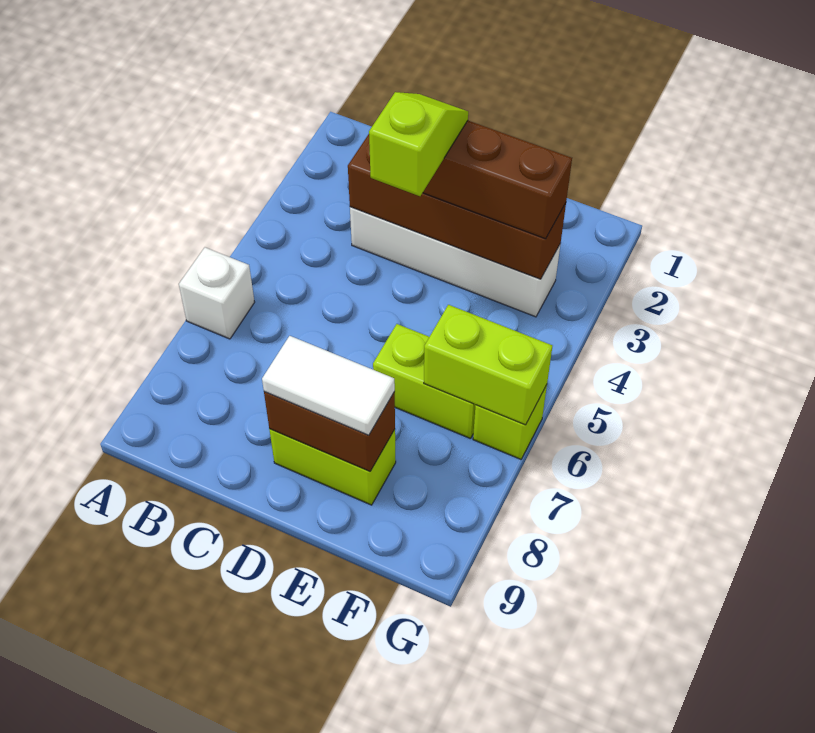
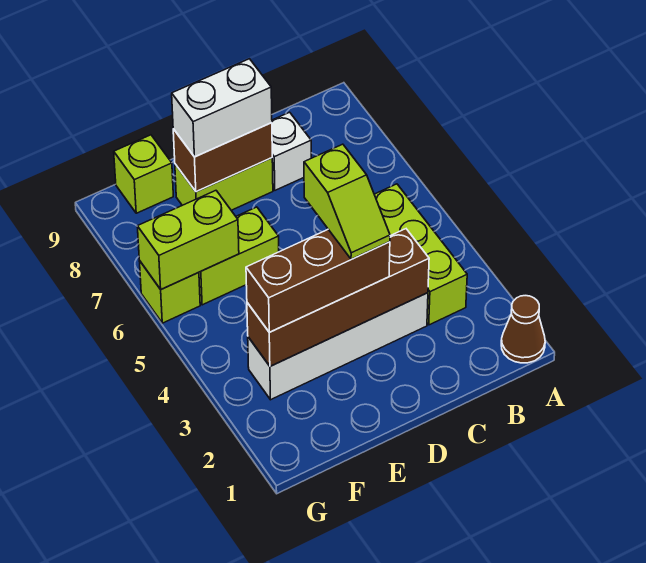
none -> brown 1x1 cone [501,296,545,363]
white 1x1 brick [179,247,255,339] -> white 1x1 brick moved to [272,112,311,190]
none -> lime 1x3 brick [374,184,467,325]
white 1x2 tile [262,336,395,435] -> white 1x2 brick [172,59,272,157]
none -> lime 1x1 brick [114,135,173,213]

